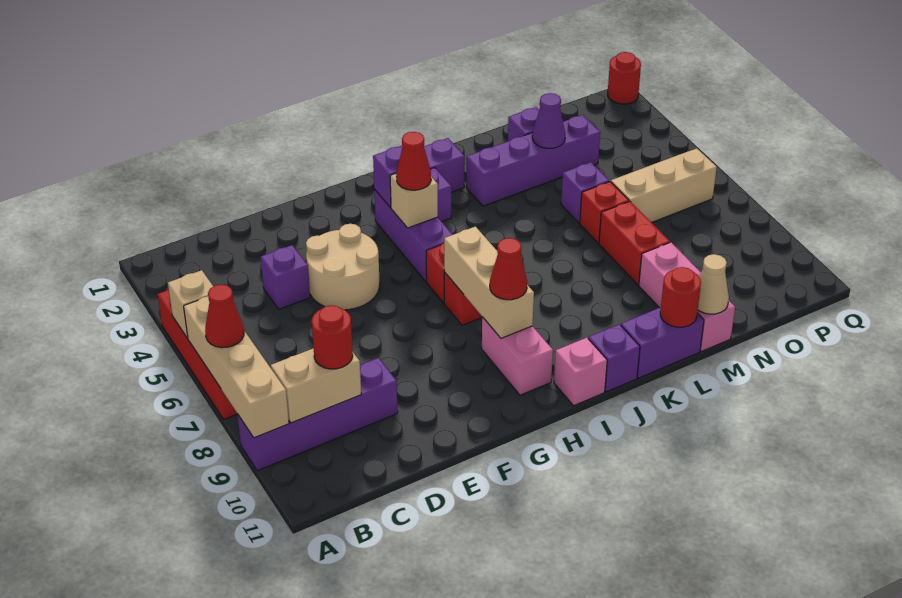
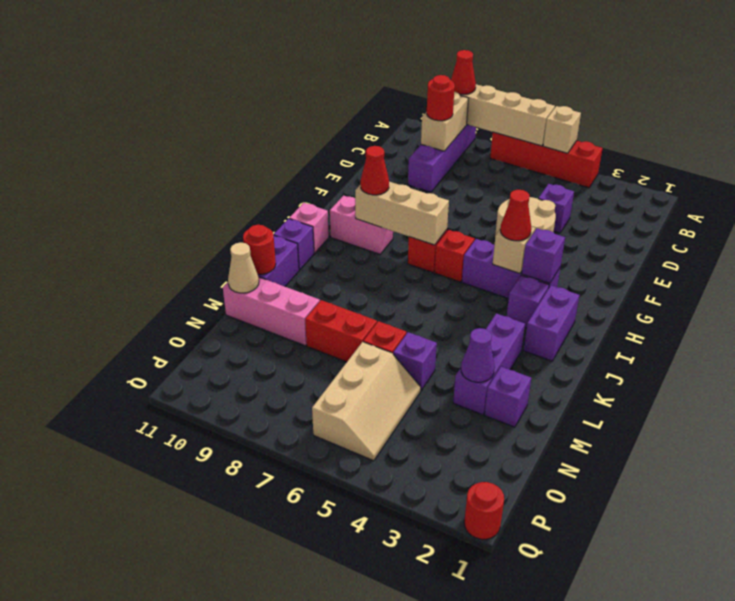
red 1x1 cone [205,285,244,348] -> red 1x1 cone moved to [451,50,476,94]
purple 1x4 brick [466,115,600,206] -> purple 1x3 brick [453,313,525,415]

